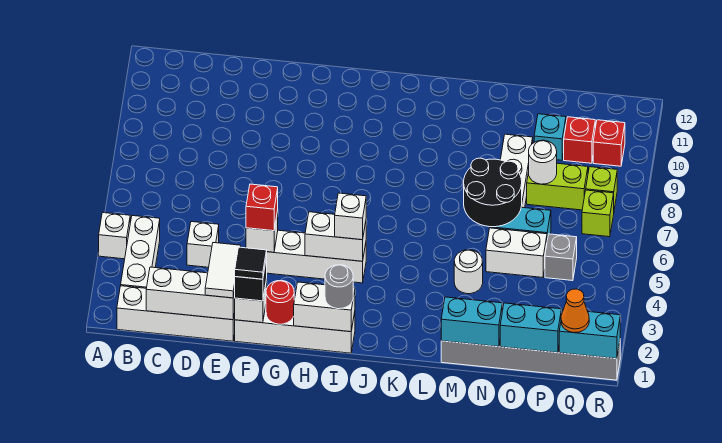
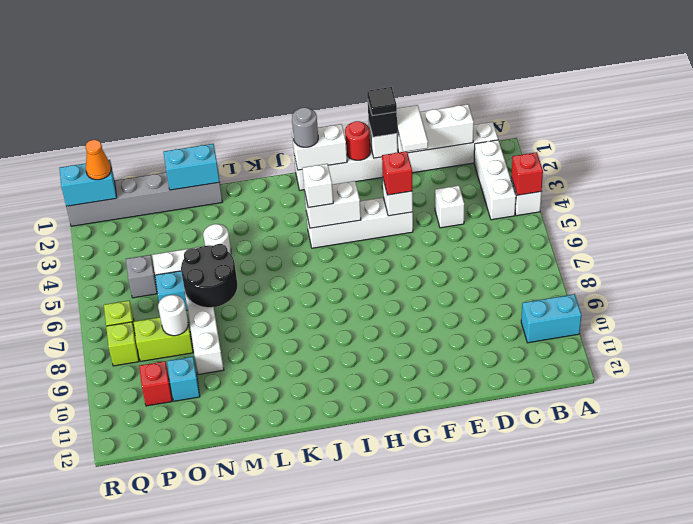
cyan 1x2 brick [500,303,561,353] -> cyan 1x2 brick moved to [521,294,581,343]
red 1x1 brick [593,120,625,166] -> red 1x1 brick moved to [511,152,543,195]

